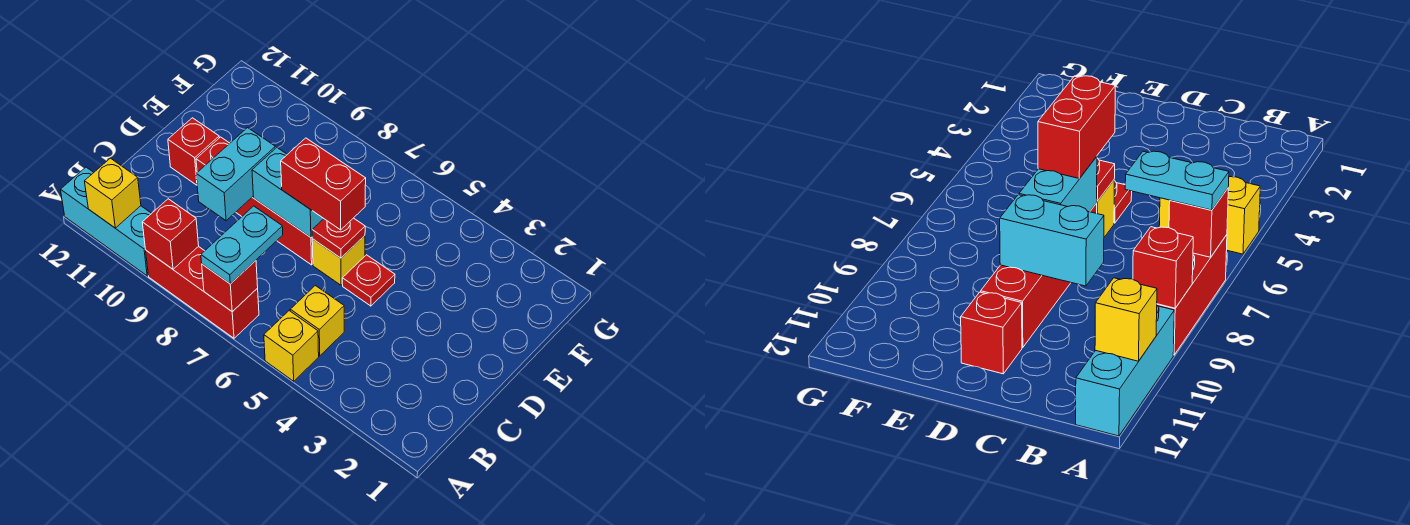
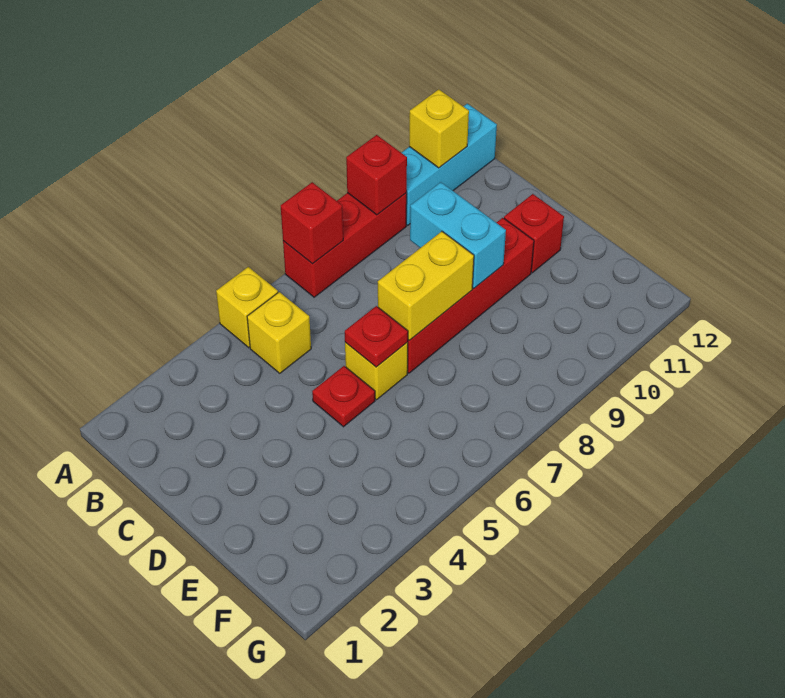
cyan 1x2 plate [201,206,283,284] -> none
red 1x2 brick [281,138,366,230] -> none
cyan 1x2 brick [252,148,324,237] -> yellow 1x2 brick [378,231,474,340]

